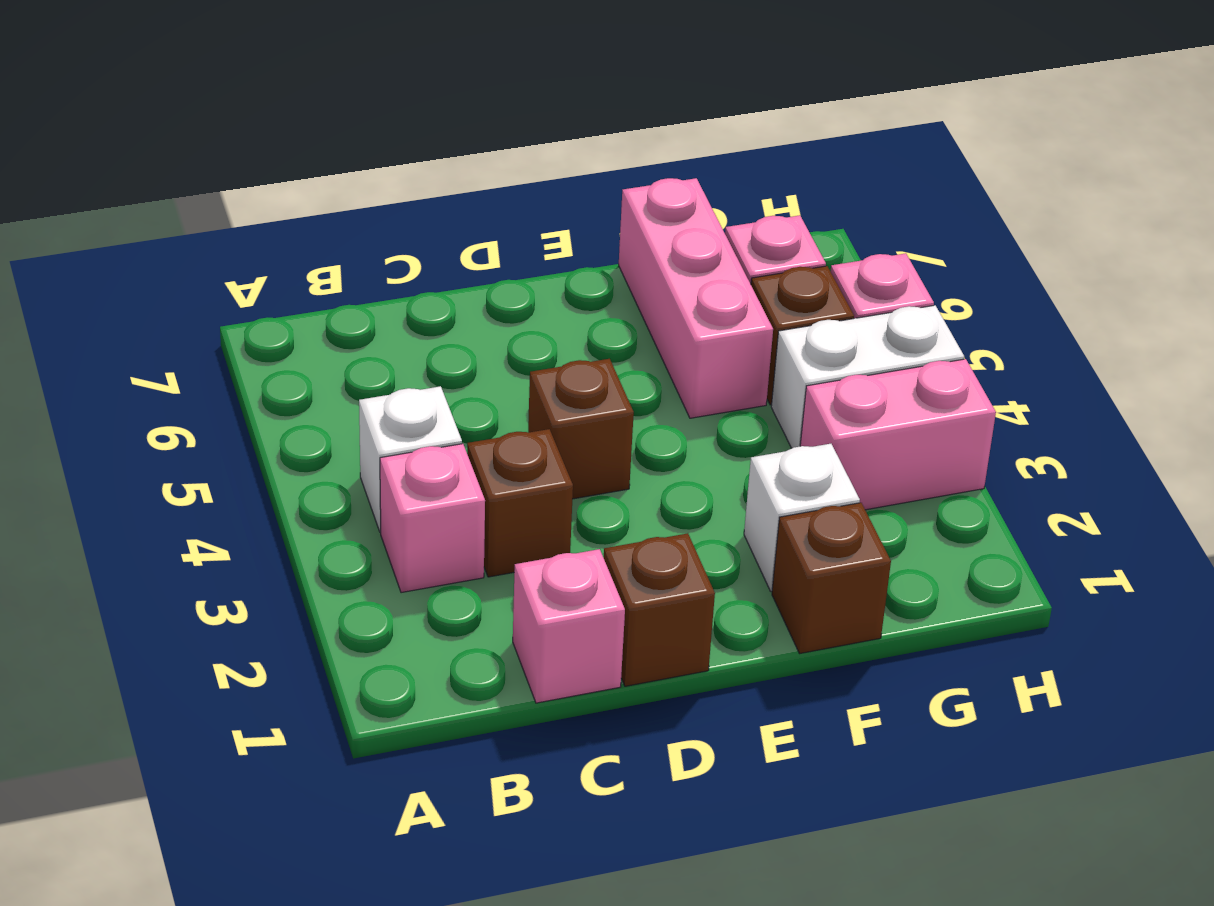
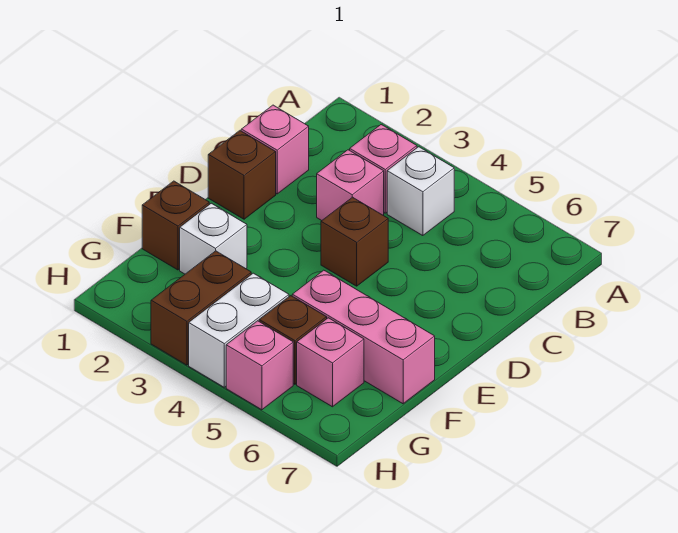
brown 1x1 brick [467,429,573,577] -> pink 1x1 brick [317,150,384,221]
pink 1x2 brick [800,359,996,510] -> brown 1x2 brick [151,251,251,365]

